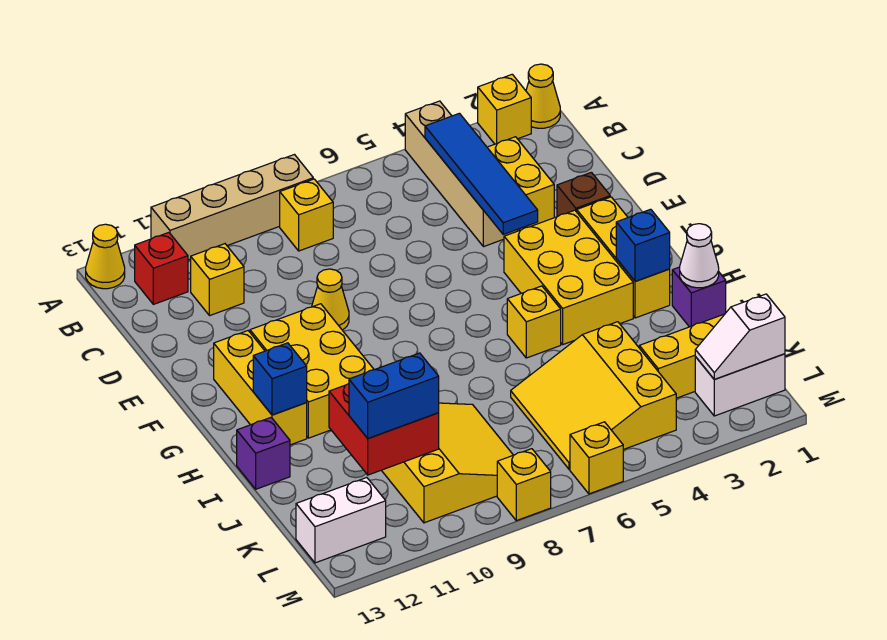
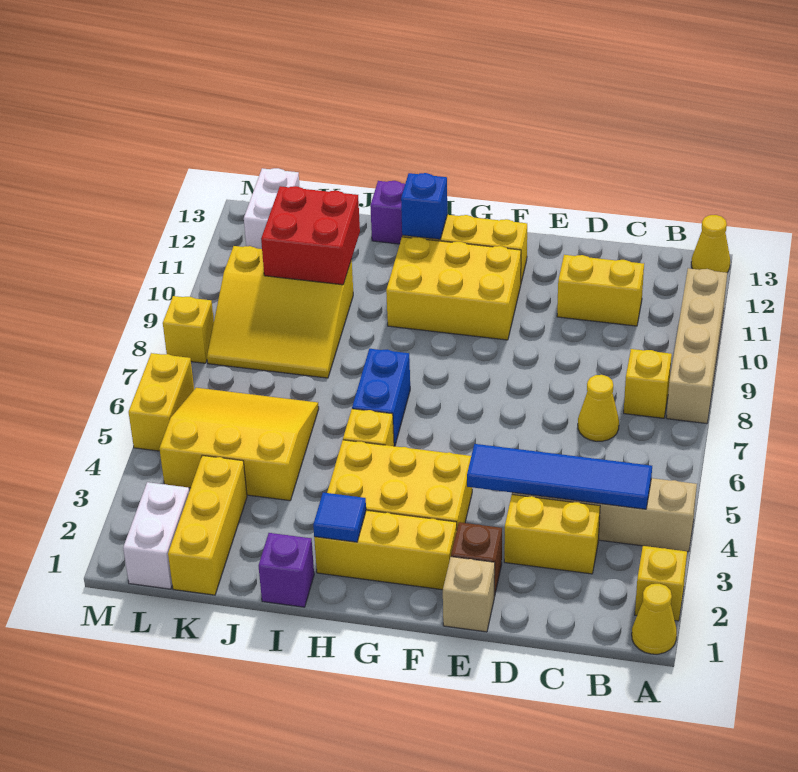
red 1x1 brick [135,233,188,304] -> none
yellow 1x1 brick [191,244,244,316] -> yellow 1x2 brick [557,255,644,326]
none -> tan 1x1 brick [443,557,495,632]
yellow 1x1 cone [312,269,349,330] -> yellow 1x1 cone moved to [578,375,619,441]
blue 1x1 brick [616,209,670,281] -> blue 1x1 tile [313,493,366,542]
white 1x1 cone [680,224,719,288] -> none
blue 1x2 brick [349,353,439,438] -> blue 1x2 brick moved to [352,349,410,446]
white 1x2 slope [695,294,785,379] -> none
yellow 1x1 brick [570,422,623,494] -> yellow 1x2 brick [129,353,194,451]

